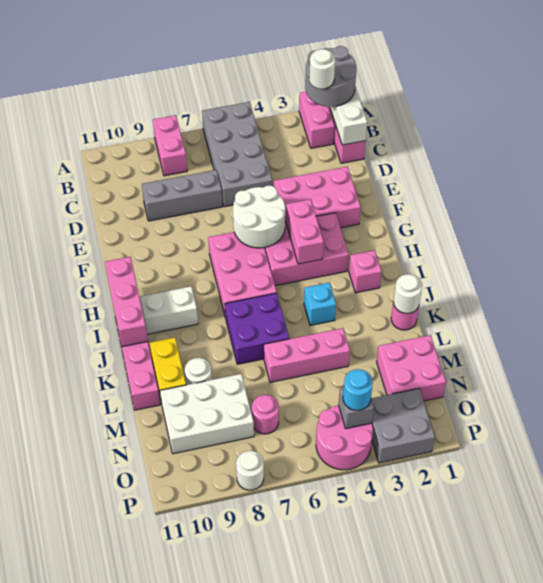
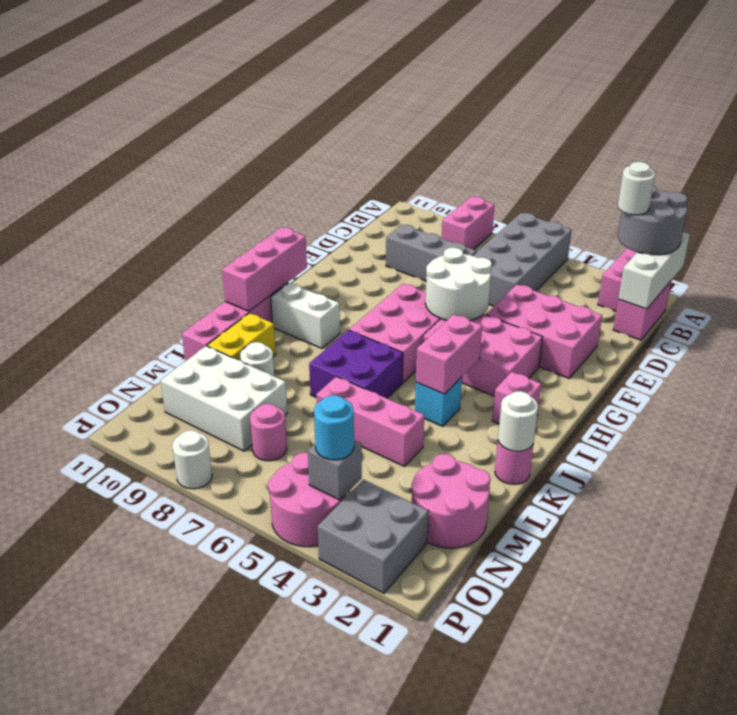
pink 1x2 brick [286,199,324,264] -> pink 1x2 brick moved to [416,315,482,394]
pink 2x2 brick [377,335,446,401] -> pink 2x2 round brick [412,454,490,548]

